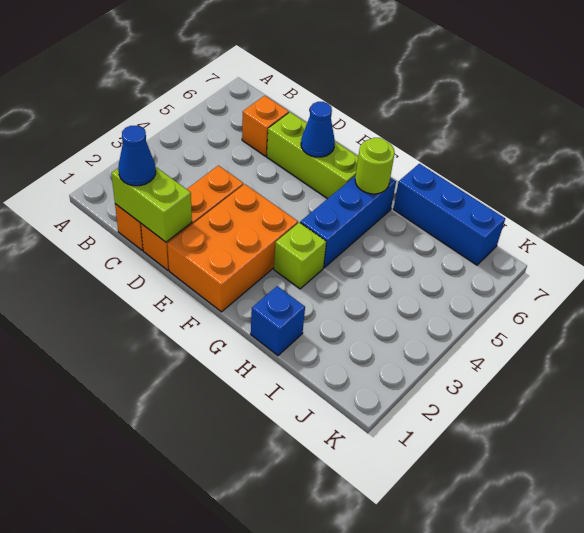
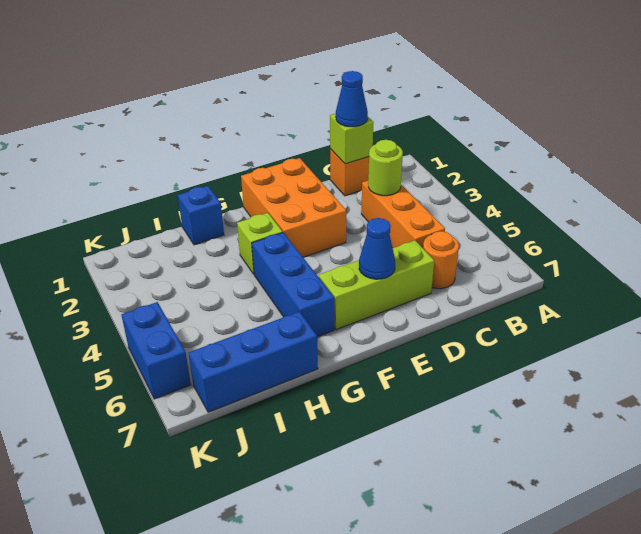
lime 1x2 brick [111,167,192,242] -> lime 1x1 brick [330,114,374,164]
orange 1x1 brick [242,96,289,156] -> orange 1x1 round brick [423,231,459,289]
orange 1x3 brick [141,166,243,270] -> orange 1x3 brick moved to [361,181,445,248]
lime 1x1 round brick [355,138,395,194] -> lime 1x1 round brick moved to [368,140,403,196]
none -> blue 1x2 brick [122,302,191,399]

